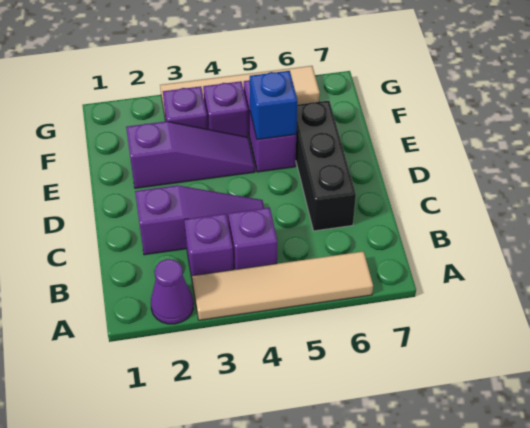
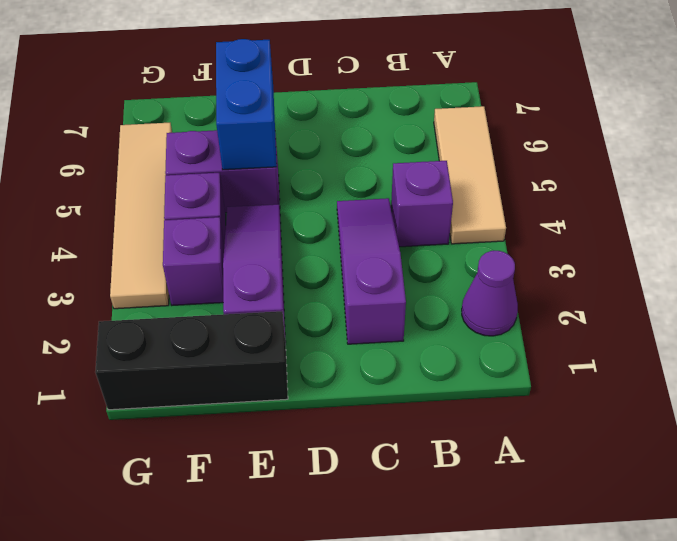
tan 1x4 tile [192,251,373,320] -> tan 1x3 tile [434,106,506,244]
purple 1x1 brick [184,214,234,284] -> none
black 1x3 brick [296,101,356,231] -> black 1x3 brick moved to [95,311,288,410]
blue 1x1 brick [250,71,297,140] -> blue 1x2 brick [216,39,277,170]

